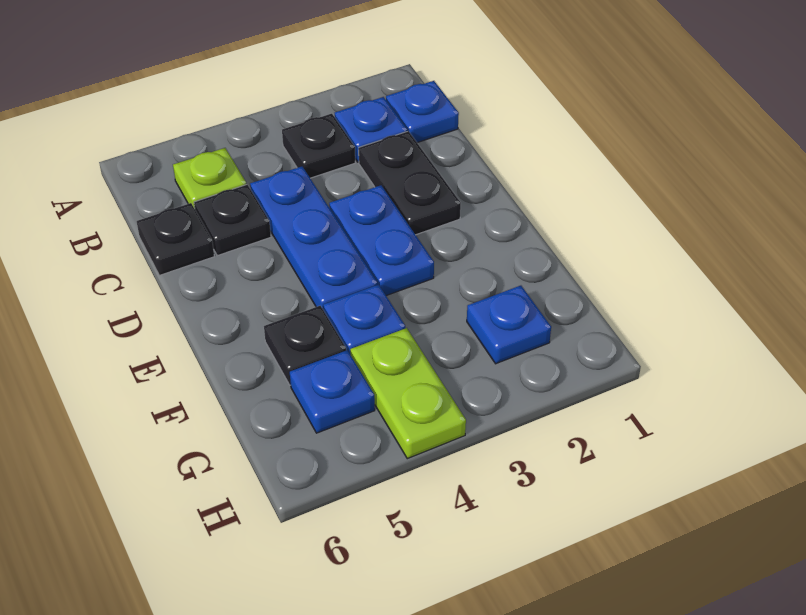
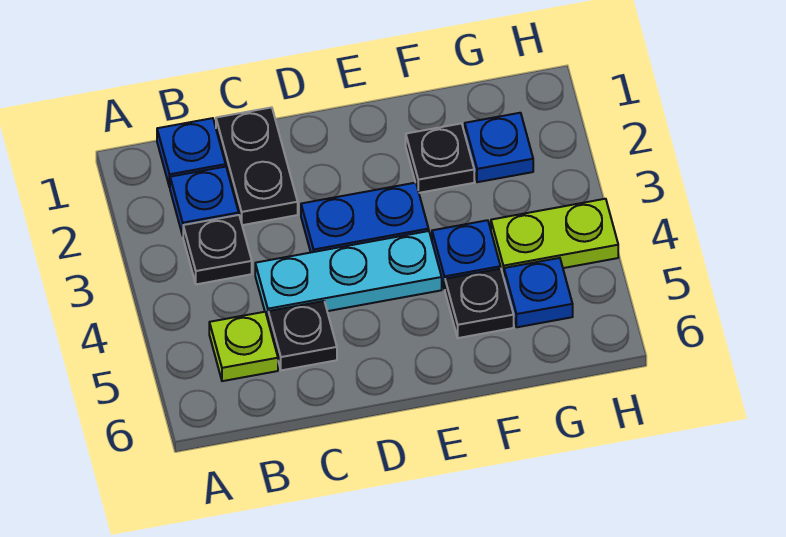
black 1x2 plate [359,131,461,235] -> black 1x2 plate turned to [216,107,298,225]
blue 1x3 plate [250,166,377,310] -> cyan 1x3 plate [255,231,442,319]
black 1x1 plate [137,203,214,275] -> black 1x1 plate moved to [406,123,474,193]

